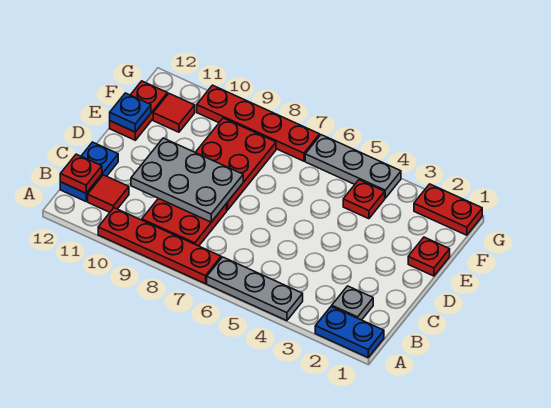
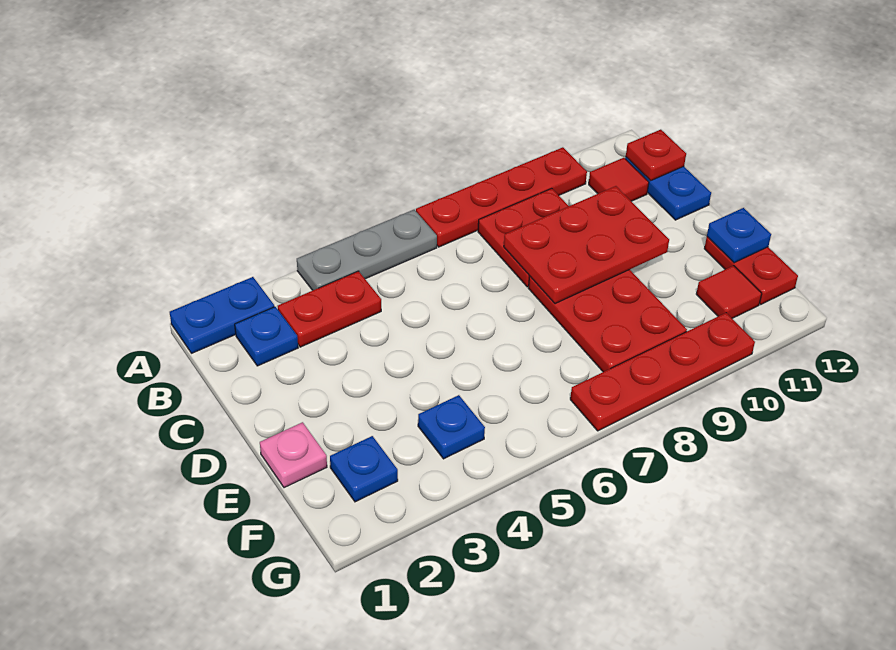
grey 1x1 plate [332,286,373,320] -> blue 1x1 plate [235,307,298,366]
grey 2x3 plate [131,138,243,222] -> red 2x3 plate [504,186,669,304]
red 1x1 plate [408,237,450,276] -> pink 1x1 plate [260,422,327,488]
none -> blue 1x1 plate [330,436,398,502]
red 1x1 plate [343,180,385,219] -> blue 1x1 plate [418,395,485,459]
red 1x2 plate [414,184,482,235] -> red 1x2 plate moved to [278,271,381,347]
grey 1x3 plate [305,135,401,198] -> none

